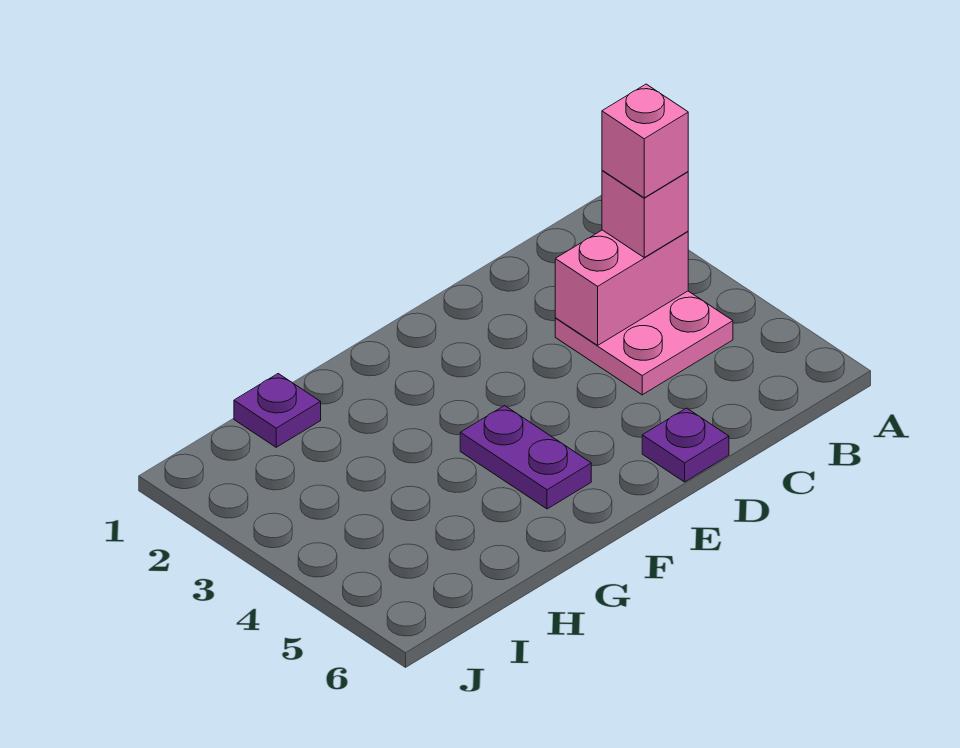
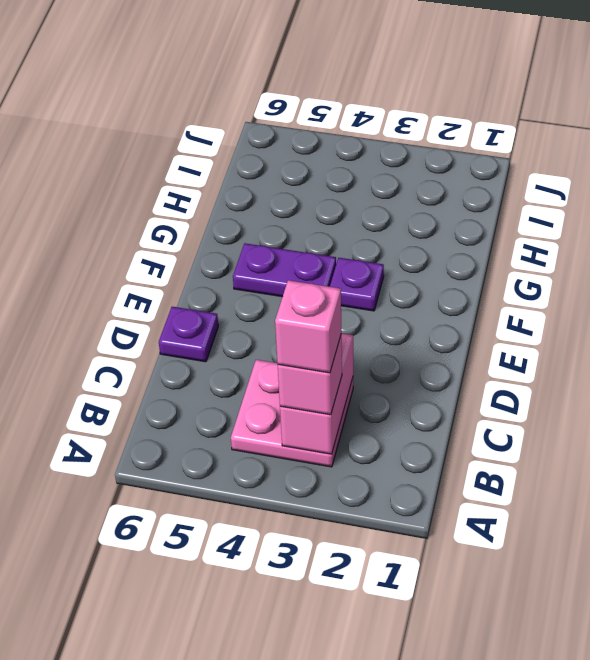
purple 1x1 plate [234,374,321,447] -> purple 1x1 plate moved to [330,258,384,311]

